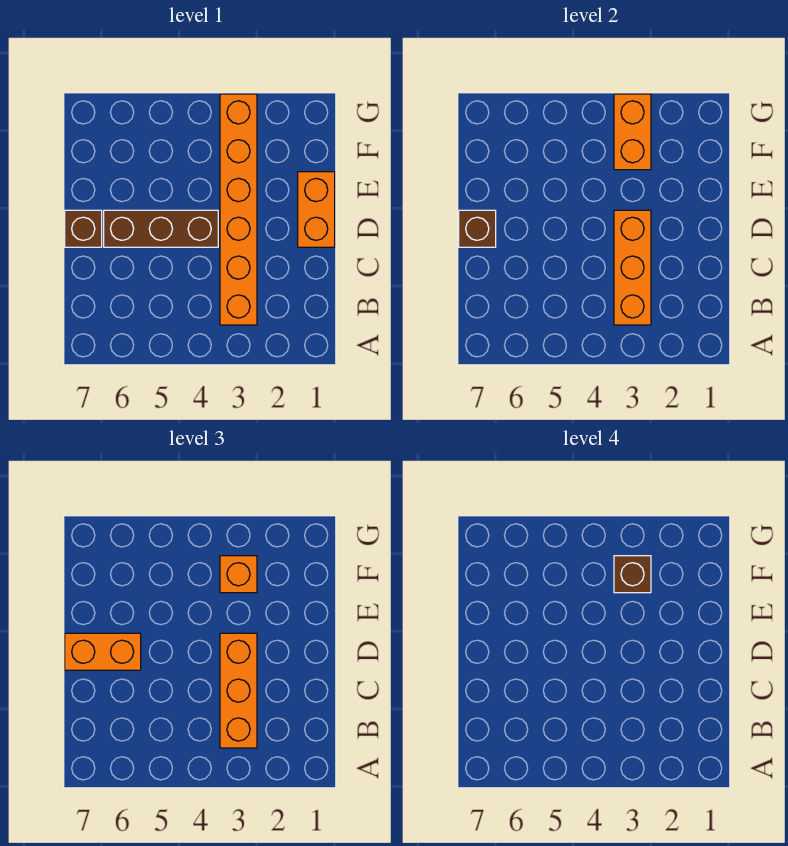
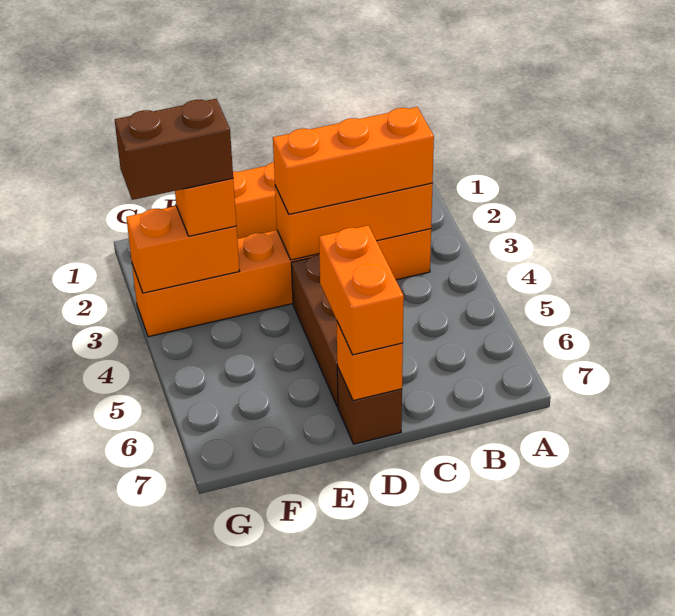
brown 1x1 brick [459,210,496,247] -> orange 1x1 brick [336,320,403,401]
brown 1x1 brick [614,556,651,593] -> brown 1x2 brick [115,99,233,200]

